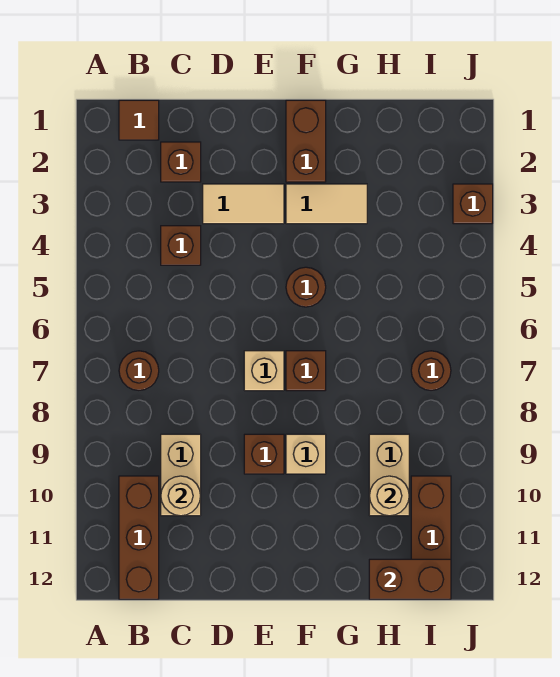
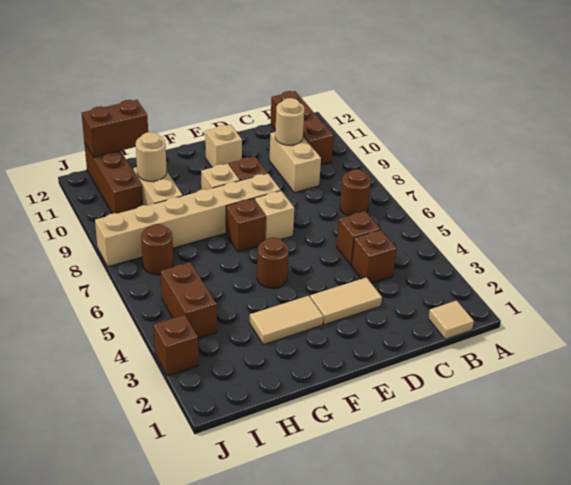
brown 1x1 tile [119,100,159,140] -> tan 1x1 tile [428,301,474,339]
brown 1x1 brick [161,142,201,182] -> brown 1x1 brick moved to [337,211,380,265]
none -> tan 1x6 brick [95,173,281,267]
none -> tan 1x1 brick [205,125,242,167]
brown 1x2 brick [286,100,326,182] -> brown 1x2 brick moved to [161,262,217,338]

